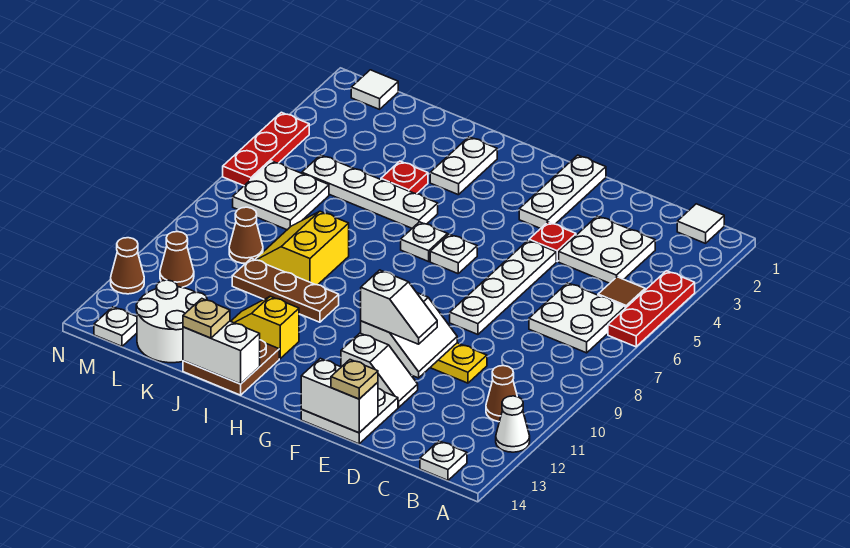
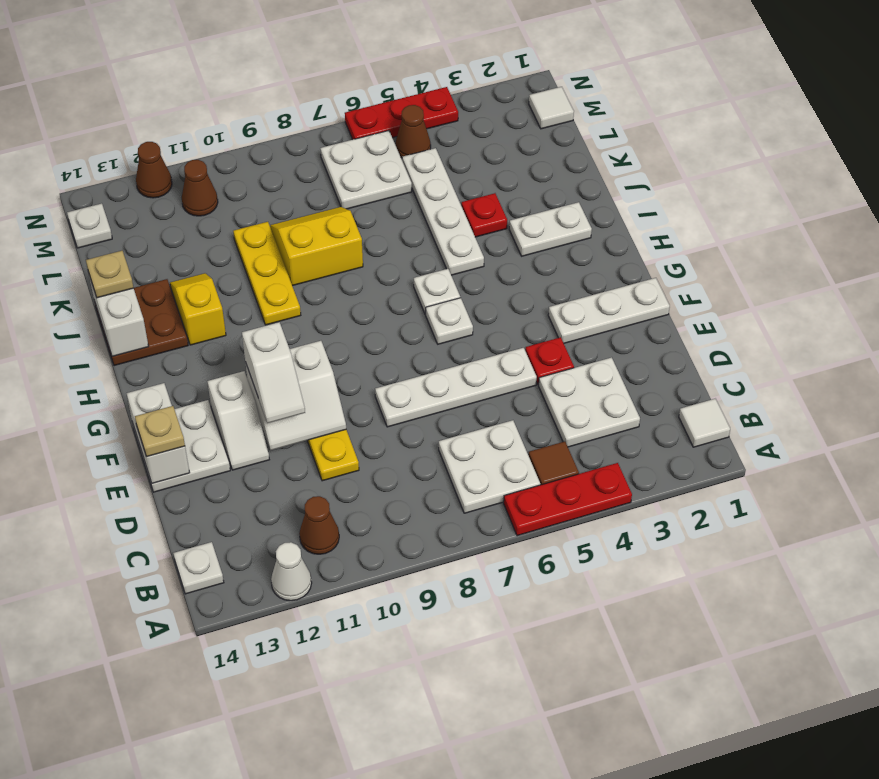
brown 1x3 plate [232,258,339,322] -> yellow 1x3 plate [233,222,301,325]
white 2x2 round brick [136,280,207,363] -> none
brown 1x1 cone [229,207,263,264] -> brown 1x1 cone moved to [396,105,431,158]

